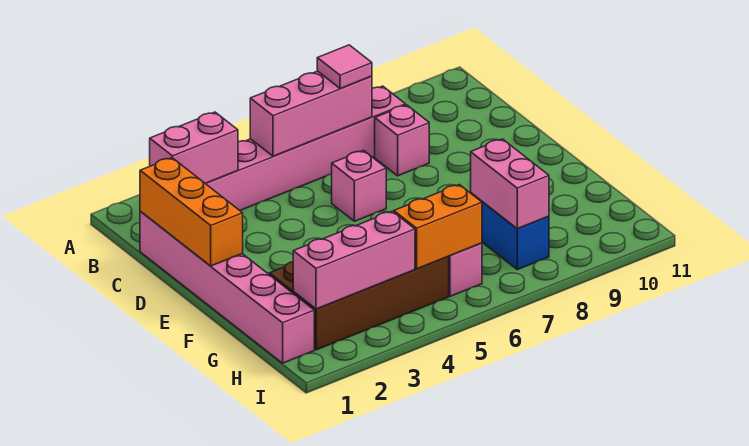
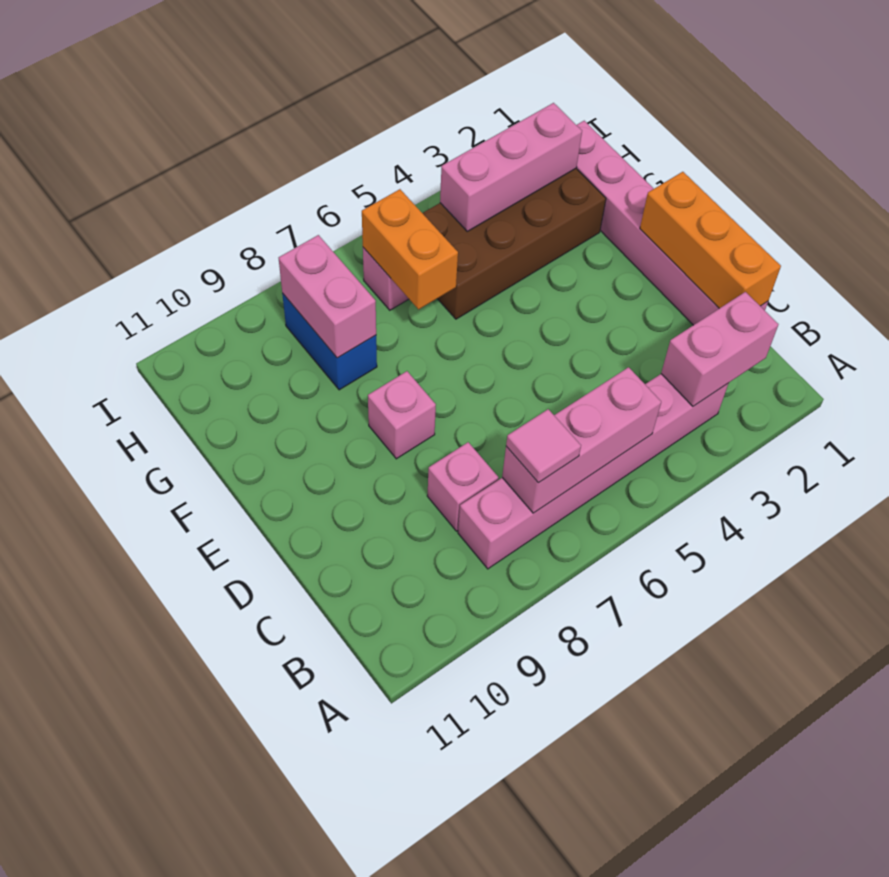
pink 1x1 brick [332,151,386,221] -> pink 1x1 brick moved to [368,371,436,459]
orange 1x2 brick [394,185,482,269] -> orange 1x2 brick turned to [362,189,458,309]

